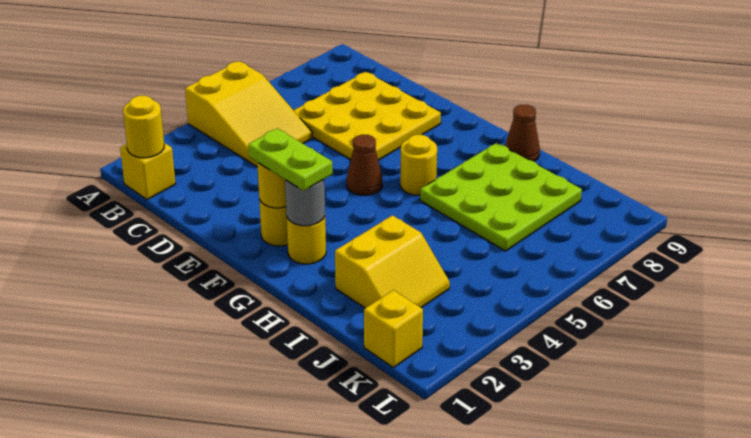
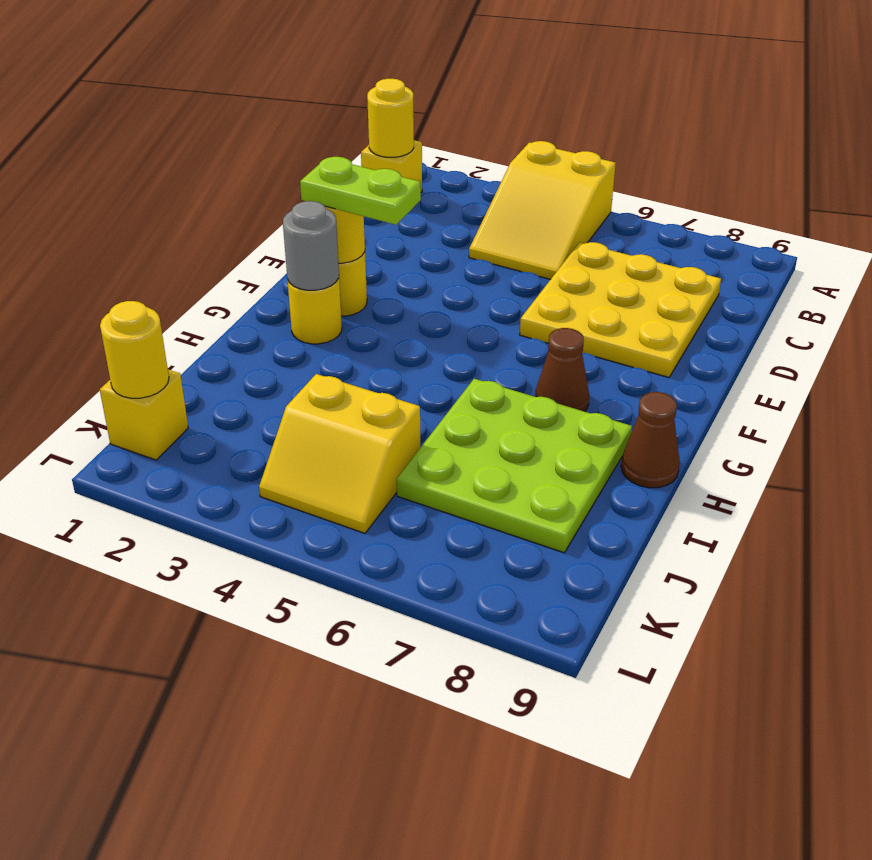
lime 1x2 plate [248,128,333,191] -> lime 1x2 plate turned to [300,157,421,225]
brown 1x1 cone [347,135,382,195] -> brown 1x1 cone moved to [535,328,589,412]
yellow 1x1 round brick [400,135,437,195] -> yellow 1x1 round brick moved to [100,301,169,398]
yellow 2x2 slope [335,215,450,308] -> yellow 2x2 slope moved to [259,374,420,533]

